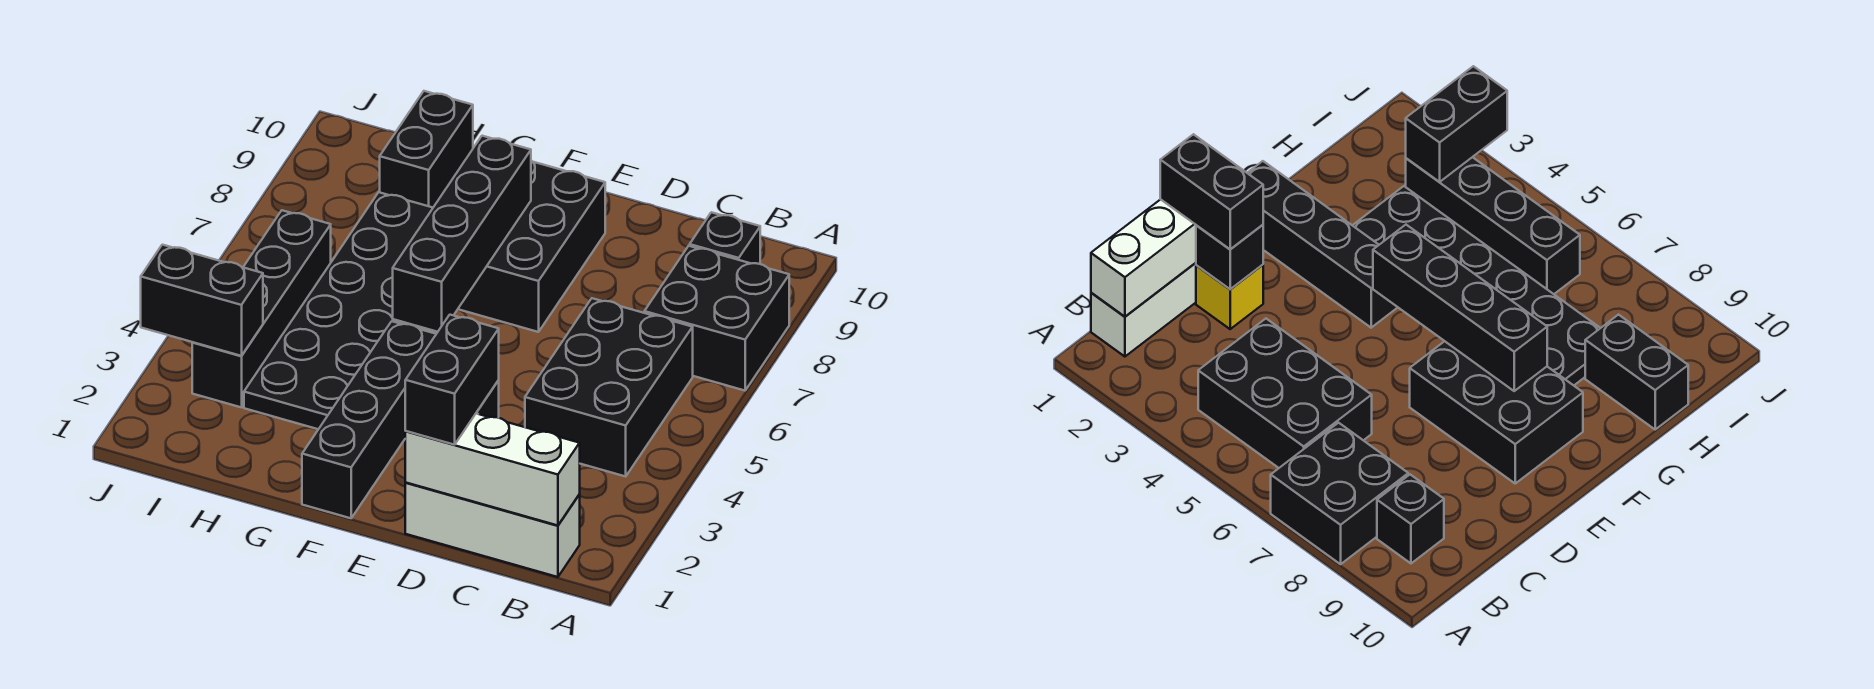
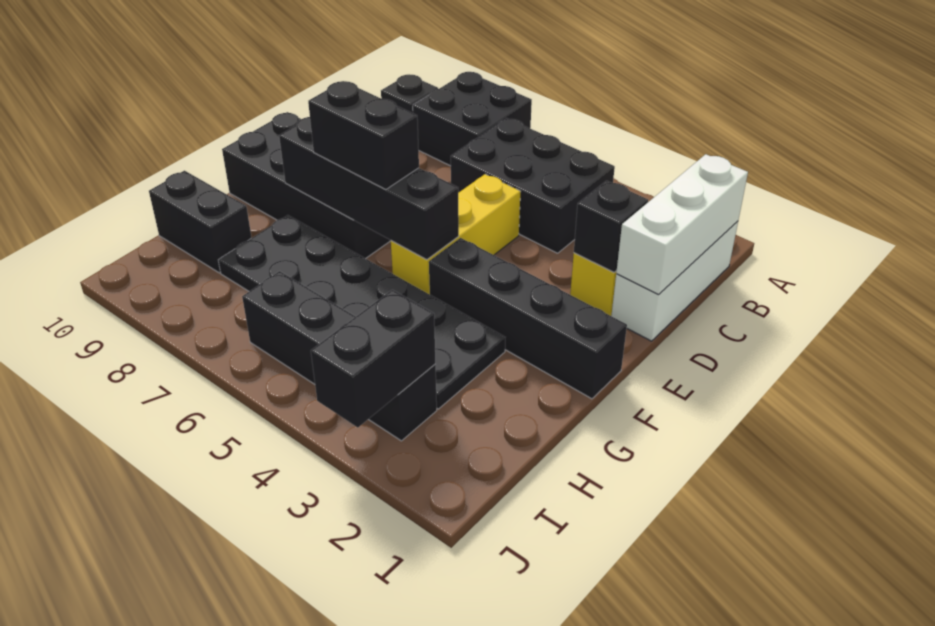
black 1x2 brick [405,315,499,445] -> black 1x2 brick moved to [308,81,419,190]
none -> yellow 1x3 brick [391,174,521,294]
black 2x3 brick [458,161,605,332] -> black 2x4 brick [222,112,391,259]

